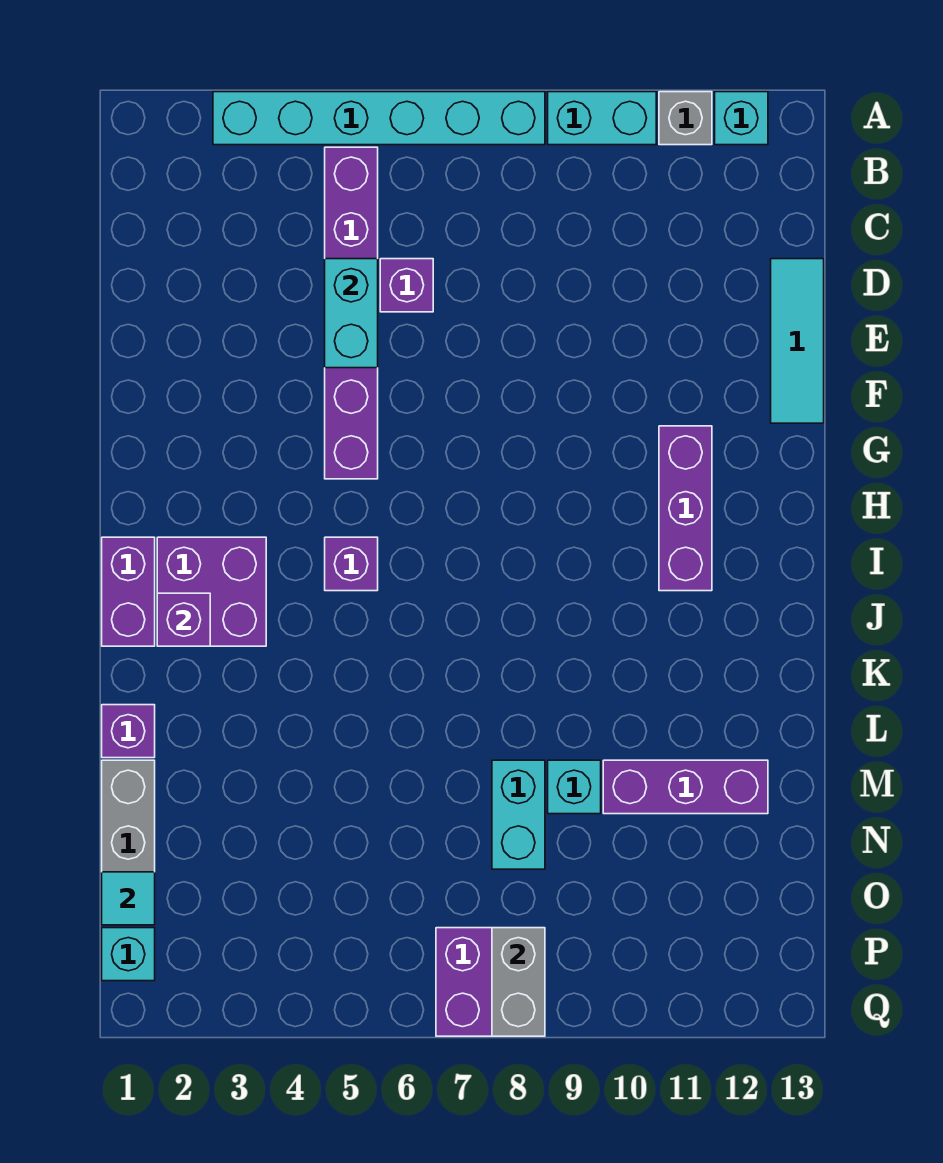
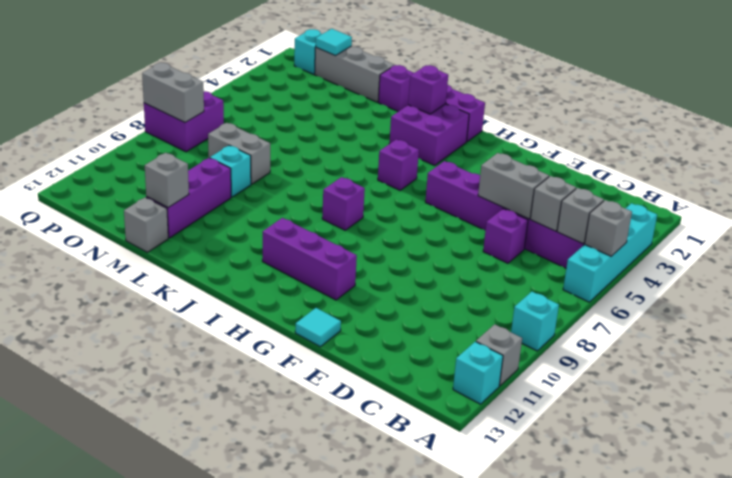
cyan 1x6 brick [213,92,545,145] -> cyan 1x4 brick [563,203,657,302]
none -> grey 1x1 brick [585,200,632,256]
cyan 1x2 brick [548,92,656,145] -> cyan 1x1 brick [511,292,559,351]
none -> grey 1x1 brick [557,188,604,244]
none -> grey 1x1 brick [530,176,576,231]
cyan 1x2 brick [325,259,378,368] -> grey 1x2 brick [478,153,549,219]
cyan 1x3 tile [771,259,824,423] -> cyan 1x1 tile [295,308,341,347]
none -> purple 1x1 brick [322,177,365,230]
cyan 1x2 brick [492,760,545,869] -> grey 1x2 brick [208,123,270,184]
none -> grey 1x1 brick [145,153,189,208]
none -> grey 1x1 brick [124,197,168,252]

